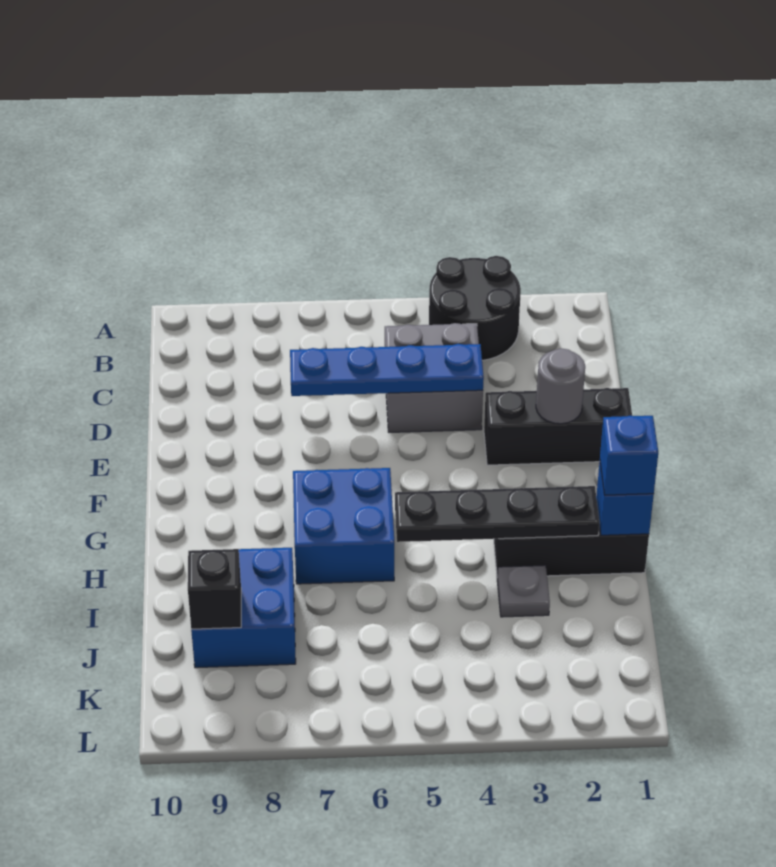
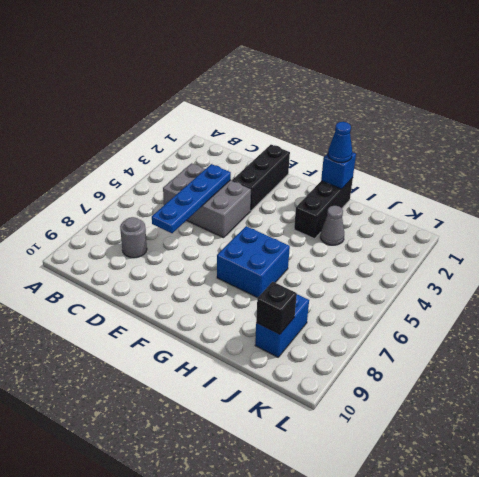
black 2x2 round brick [429,256,521,360] -> none
grey 2x2 brick [385,323,483,432] -> grey 2x3 brick [163,163,251,238]
grey 1x1 round brick [536,349,585,424] -> grey 1x1 round brick moved to [120,217,147,258]
blue 1x1 brick [600,416,658,495] -> blue 1x1 cone [328,122,352,163]
black 1x4 plate [395,486,599,542] -> none
grey 1x1 plate [497,565,550,617] -> grey 1x1 cone [320,206,344,245]
blue 2x2 brick [191,548,296,668] -> blue 1x2 brick [255,294,309,357]

